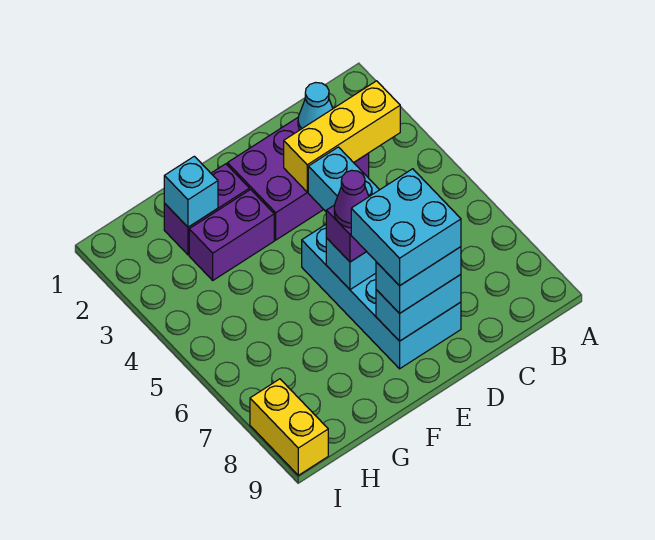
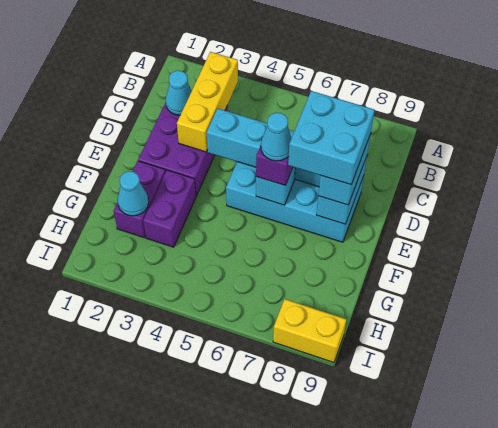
purple 1x1 cone [334,170,369,228] -> cyan 1x1 cone [261,113,291,161]
cyan 1x1 brick [164,156,218,227] -> cyan 1x1 cone [118,171,149,216]

